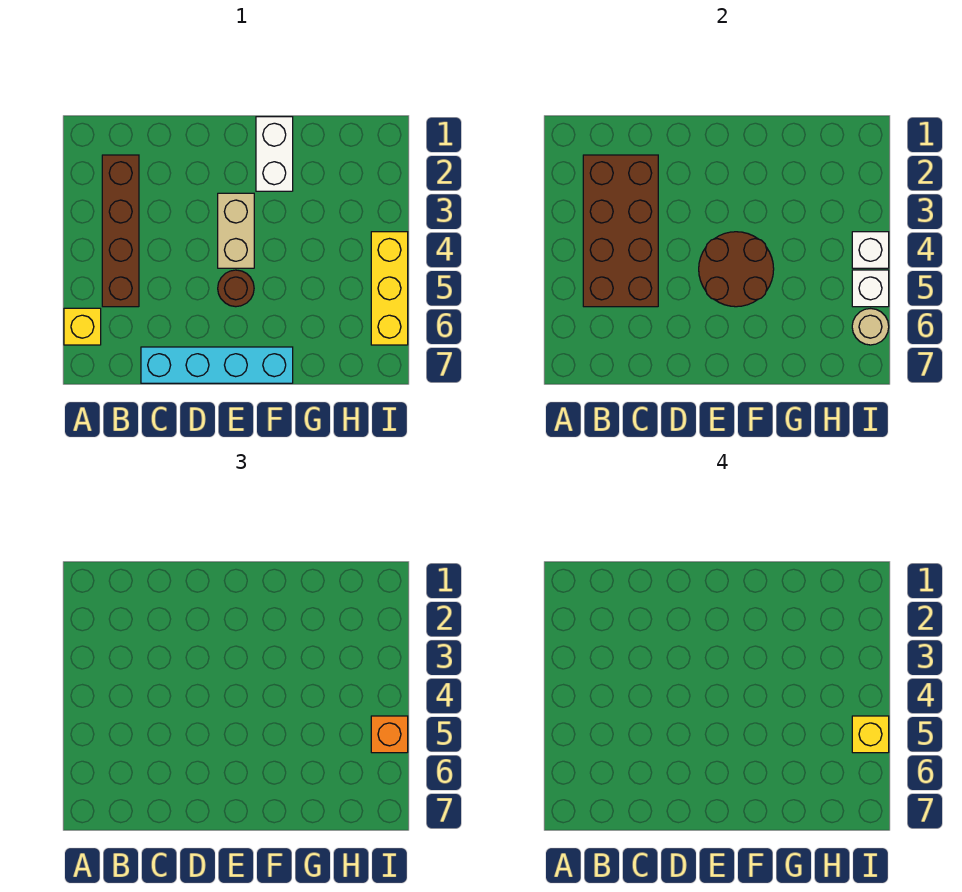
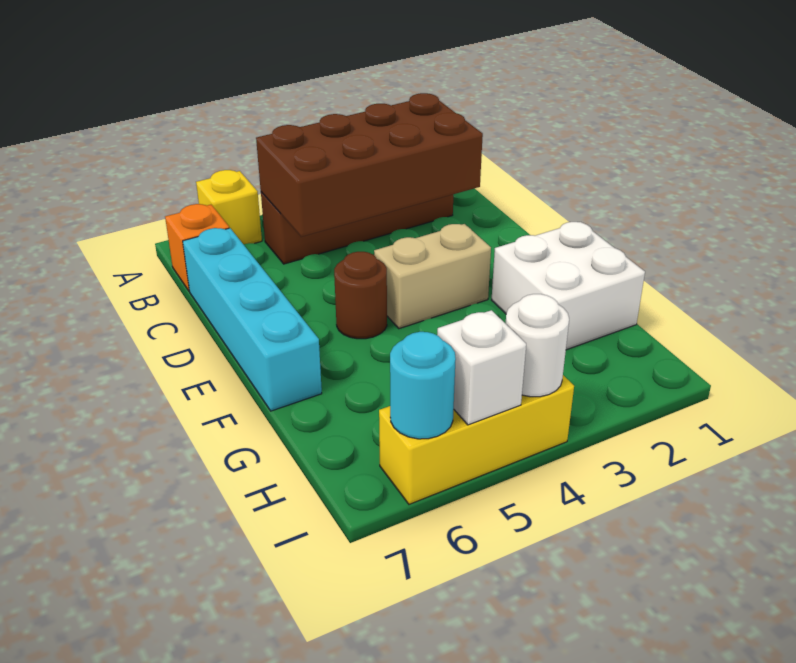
brown 2x2 round brick [699,232,774,307] -> none
white 1x2 brick [256,117,293,191] -> white 2x2 brick [492,222,645,350]
white 1x1 brick [852,232,889,268] -> white 1x1 round brick [506,294,569,397]
orange 1x1 brick [371,716,408,753] -> orange 1x1 brick moved to [165,204,229,291]
yellow 1x1 brick [852,716,889,753] -> none
tan 1x1 round brick [852,309,889,345] -> cyan 1x1 round brick [390,332,456,439]

